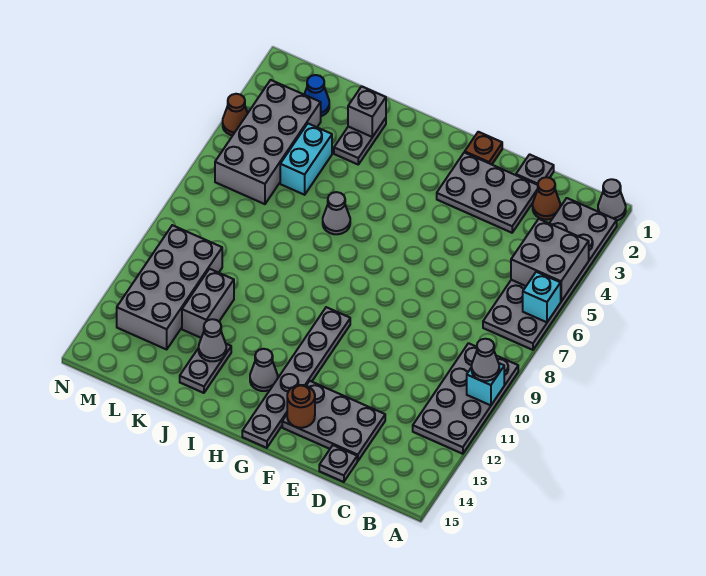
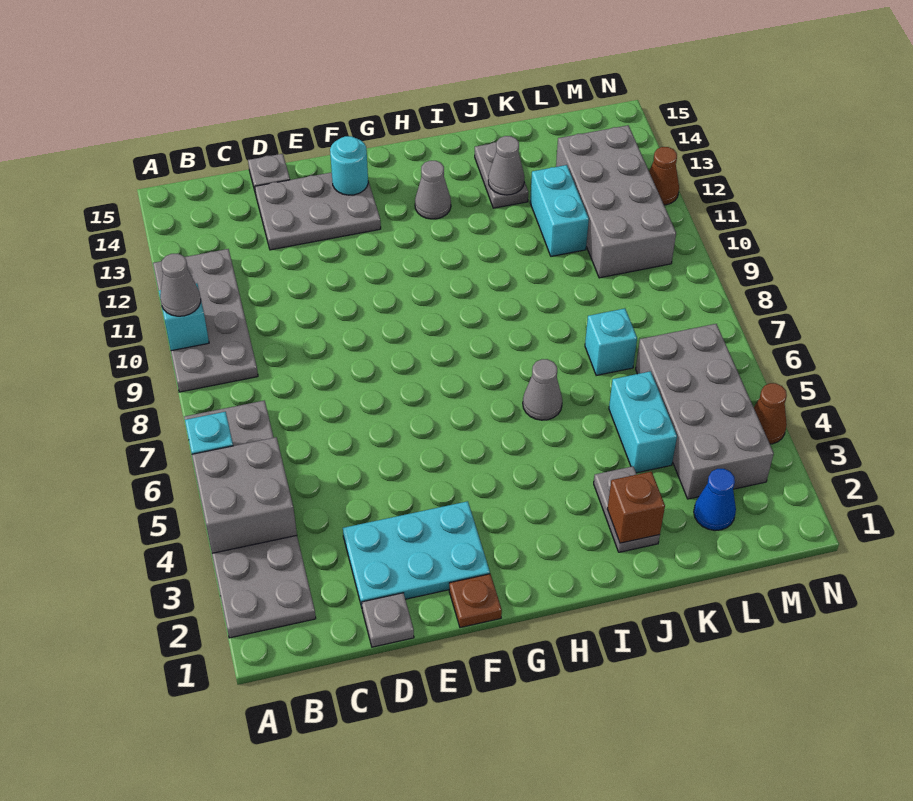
grey 1x1 cone [598,179,626,221] -> none
brown 1x1 cone [533,177,560,220] -> brown 1x1 cone moved to [649,147,679,205]
grey 2x3 plate [437,152,538,233] -> cyan 2x3 plate [343,501,490,607]
brown 1x1 round brick [287,385,315,428] -> cyan 1x1 round brick [330,136,368,195]
grey 1x6 plate [242,307,350,448] -> none
grey 1x1 brick [348,86,386,137] -> brown 1x1 brick [607,472,665,543]
none -> cyan 1x1 brick [585,309,637,376]
grey 1x2 brick [182,269,234,338] -> cyan 1x2 brick [530,165,589,256]

